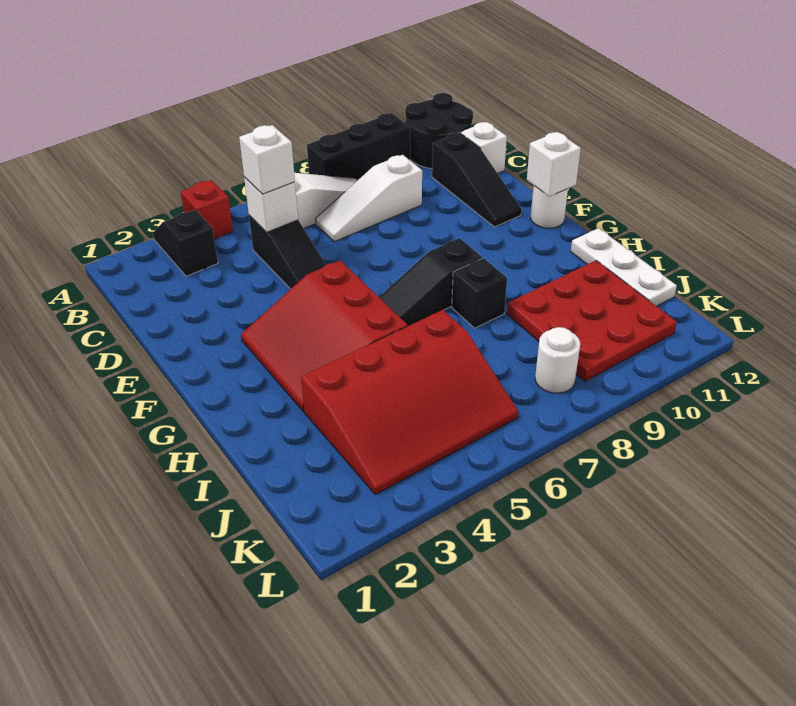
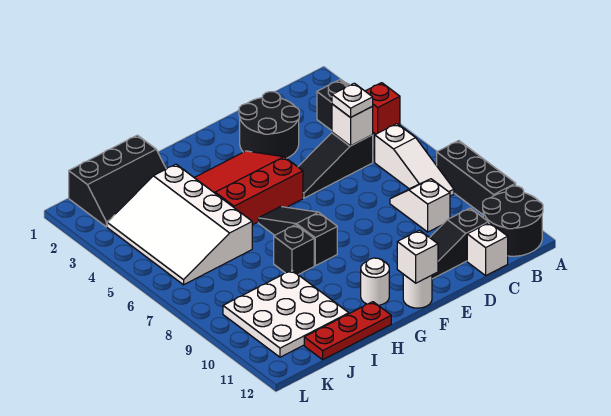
white 1x1 brick [239,125,295,194] -> white 1x1 plate [332,83,373,118]
white 1x3 slope [316,155,422,242] -> white 1x2 slope [390,179,450,232]
none -> black 2x2 round brick [239,92,299,158]
white 1x3 plate [571,228,677,306] -> red 1x3 plate [304,302,391,360]
none -> black 2x3 slope [69,135,166,227]
red 3x4 slope [301,310,519,494] -> white 3x4 slope [107,164,252,285]
red 3x3 plate [507,260,677,381] -> white 3x3 plate [223,270,349,357]
white 1x1 round brick [535,327,580,393] -> white 1x1 round brick moved to [361,258,389,305]

